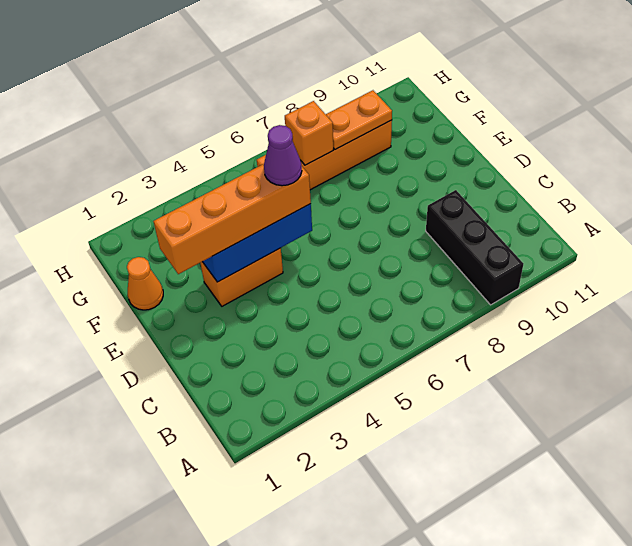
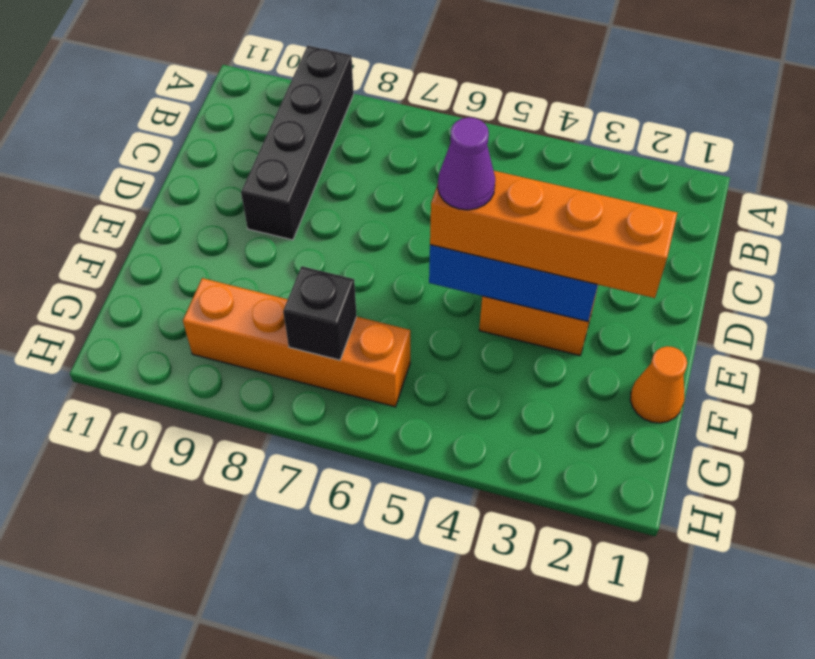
black 1x3 brick [426,190,524,305] -> black 1x4 brick [241,46,354,240]
orange 1x1 brick [285,101,333,165] -> black 1x1 brick [283,266,357,360]
orange 1x2 plate [326,90,392,149] -> none

